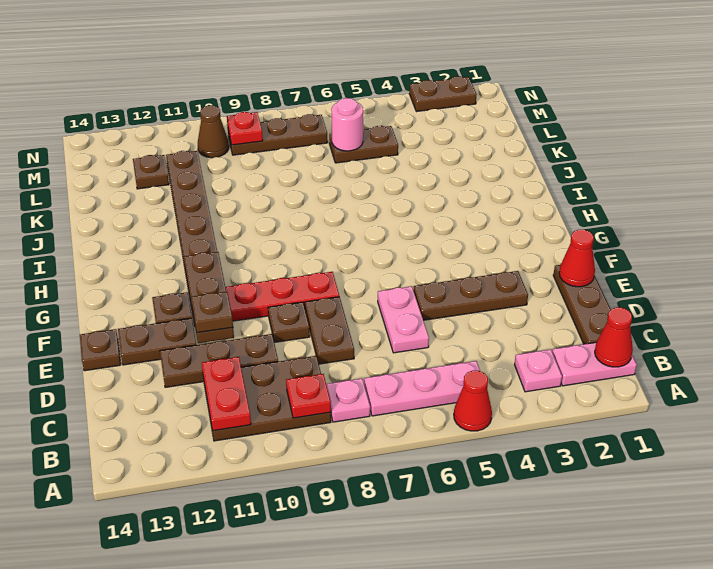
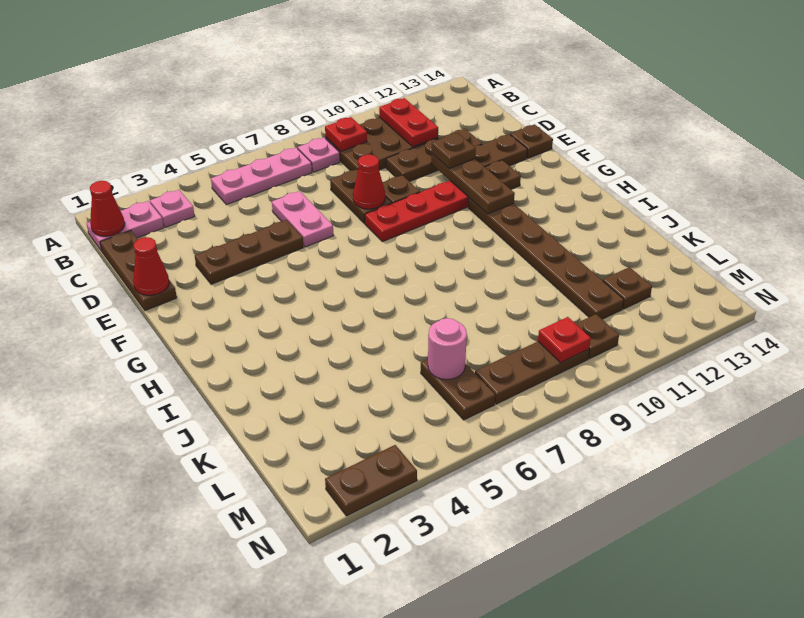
red 1x1 cone [454,371,492,431] -> red 1x1 cone moved to [353,154,385,209]
brown 1x2 plate [329,126,398,163] -> brown 1x2 plate turned to [421,359,495,420]
brown 1x1 cone [198,105,229,158] -> brown 1x1 plate [576,314,619,359]

